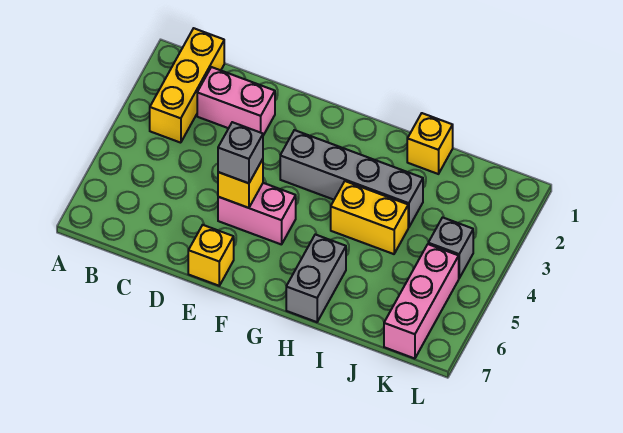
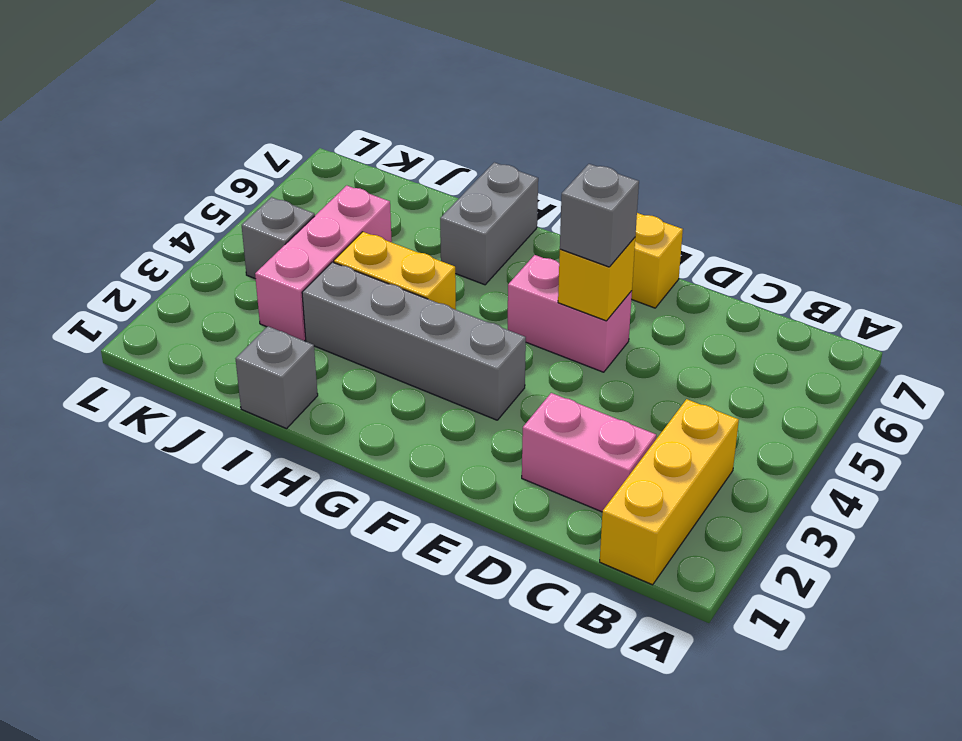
yellow 1x1 brick [407,113,453,174] -> grey 1x1 brick [236,326,318,429]
pink 1x3 brick [384,244,459,359] -> pink 1x3 brick moved to [255,186,392,341]

